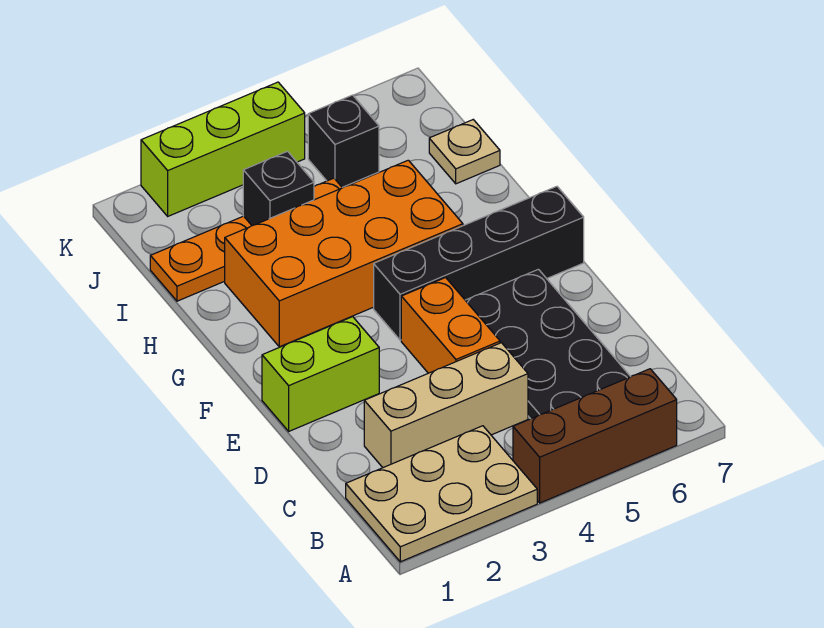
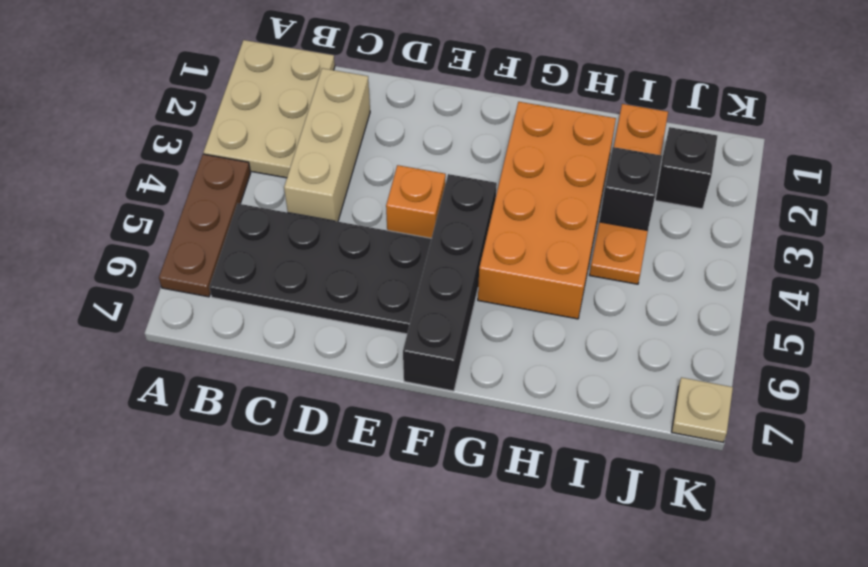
brown 1x3 brick [513,369,677,503] -> brown 1x3 plate [159,154,251,297]
orange 1x2 brick [401,278,500,373] -> orange 1x1 brick [386,165,446,238]
lime 1x2 brick [262,317,379,431] -> none
tan 1x1 plate [429,120,500,184] -> tan 1x1 plate moved to [672,377,733,442]
black 1x1 brick [308,95,379,188] -> black 1x1 brick moved to [655,127,717,209]
lime 1x3 brick [141,82,305,216] -> none

